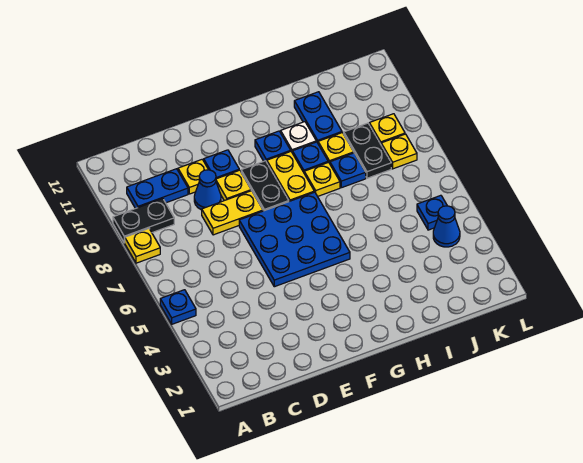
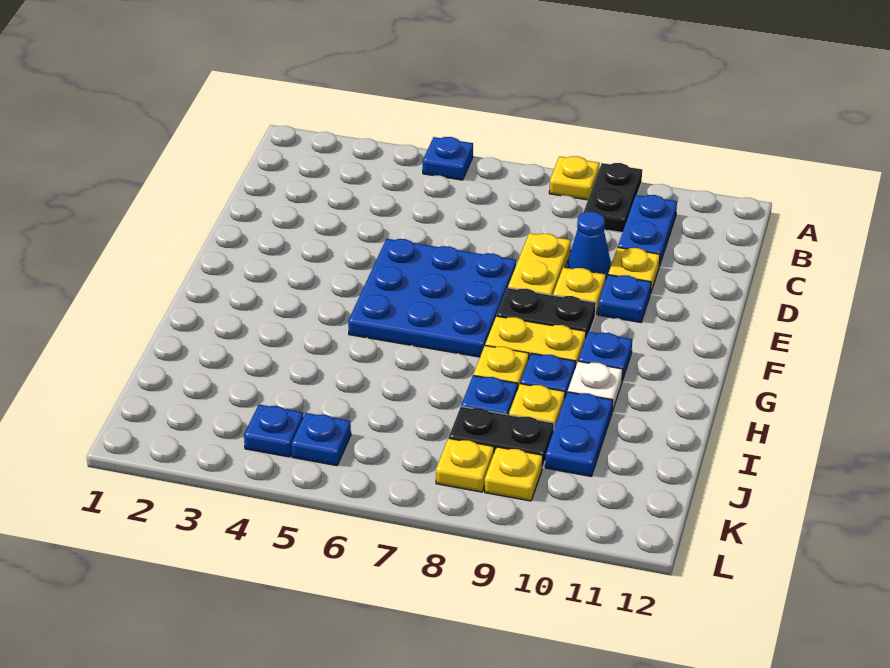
blue 1x2 plate [294,92,342,143] -> blue 1x2 plate turned to [545,392,613,476]
blue 1x1 cone [433,206,460,247] -> blue 1x1 plate [244,405,303,457]

